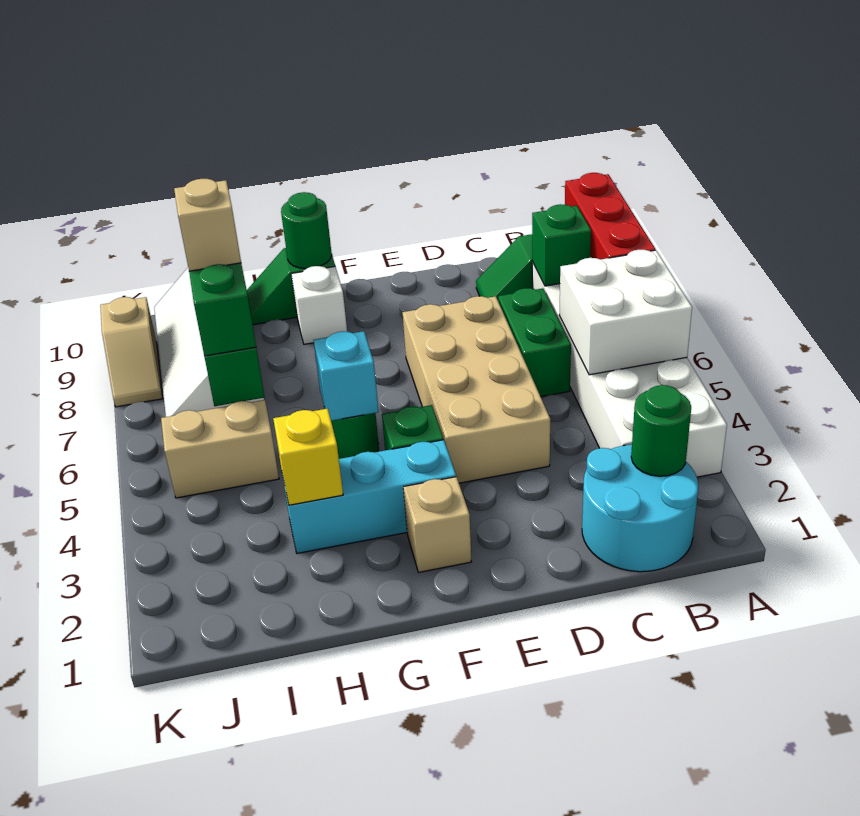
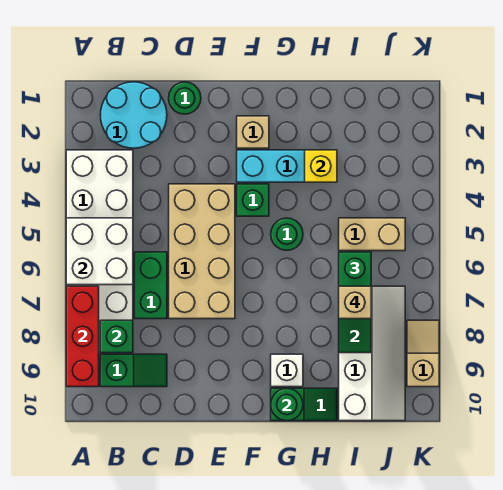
green 1x1 round brick [631,385,691,476] -> green 1x1 round brick moved to [169,82,201,114]
cyan 1x1 brick [314,331,379,421] -> none

